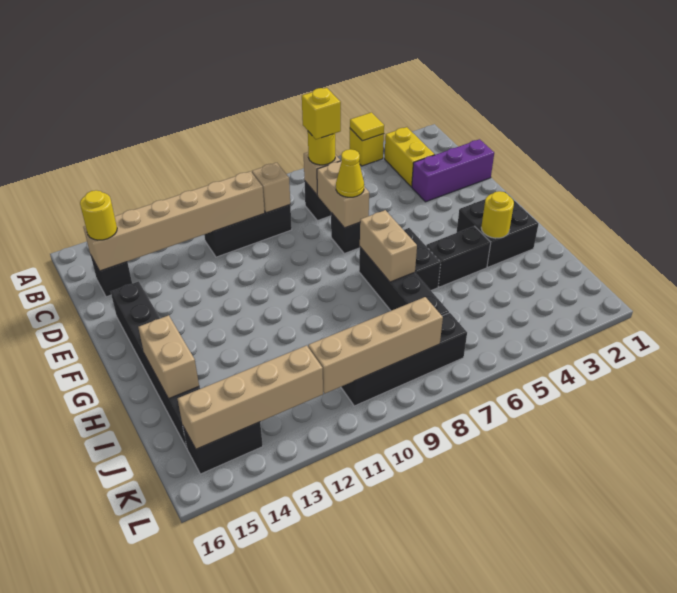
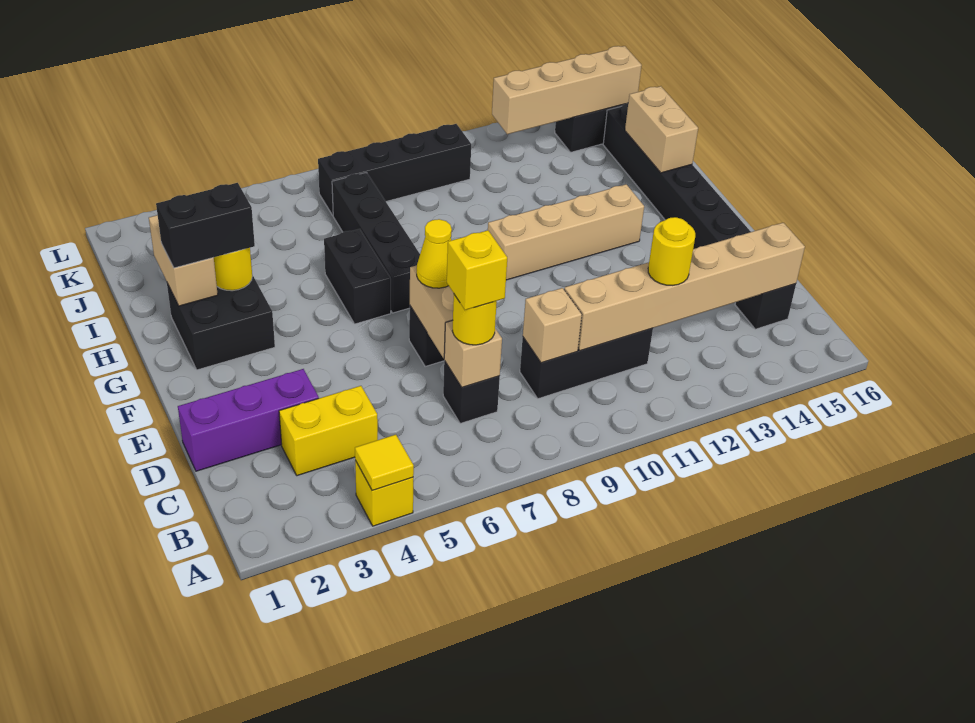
yellow 1x2 brick [385,127,435,187] -> yellow 1x2 brick turned to [279,386,378,476]
yellow 1x1 round brick [80,190,117,240] -> yellow 1x1 round brick moved to [648,217,695,285]
tan 1x2 brick [360,210,417,282] -> tan 1x2 brick moved to [149,215,218,306]
black 1x2 brick [426,226,491,287] -> black 1x2 brick moved to [156,183,255,268]
tan 1x4 brick [308,297,443,393] -> tan 1x4 brick moved to [488,184,644,280]

